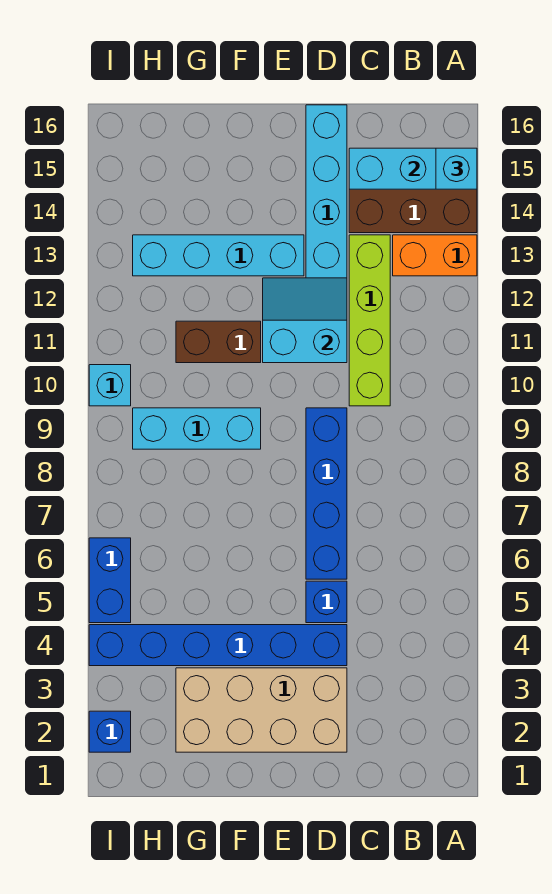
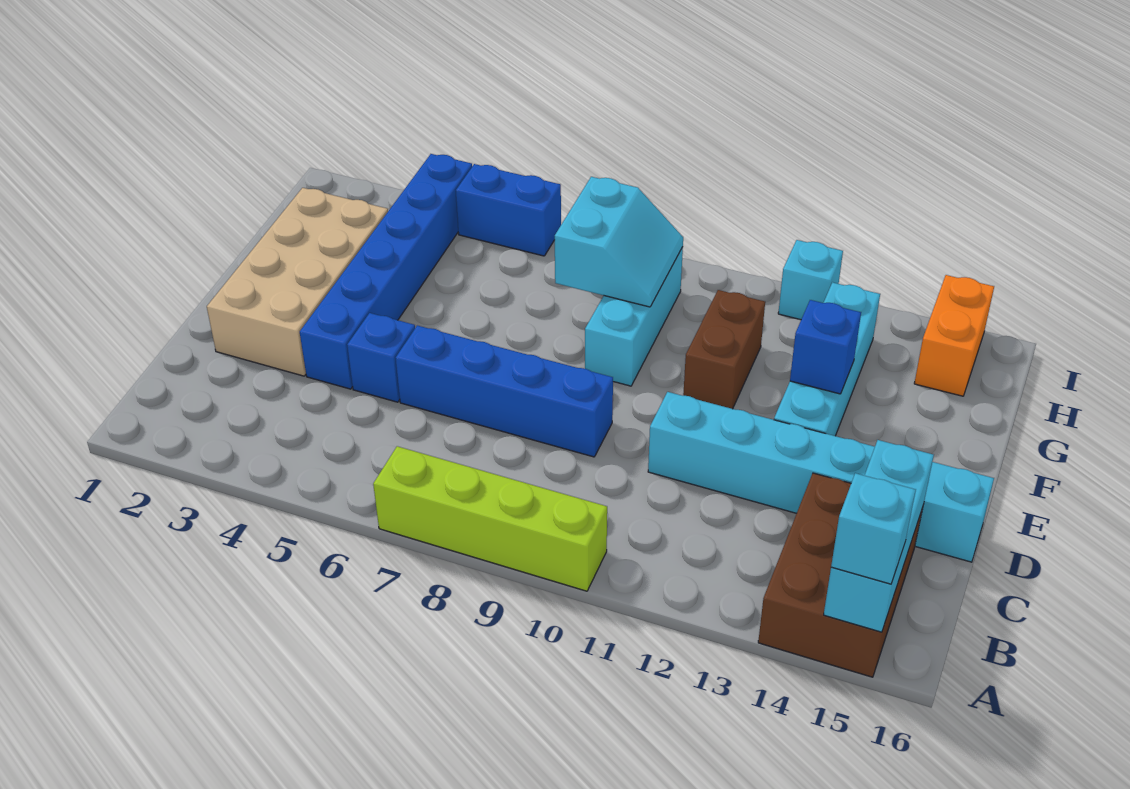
orange 1x2 brick [393,235,477,276] -> orange 1x2 brick moved to [914,275,994,396]
lime 1x4 brick [349,235,390,406] -> lime 1x4 brick moved to [373,446,607,591]
cyan 2x2 slope [263,278,347,363] -> cyan 2x2 slope moved to [555,177,683,307]
blue 1x1 brick [89,711,131,752] -> blue 1x1 brick moved to [790,300,861,394]
cyan 1x1 brick [89,365,131,406] -> cyan 1x1 brick moved to [778,240,843,320]

